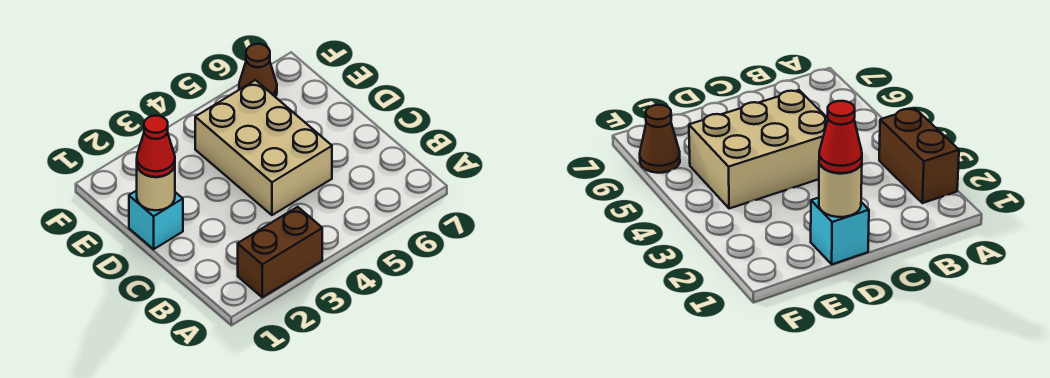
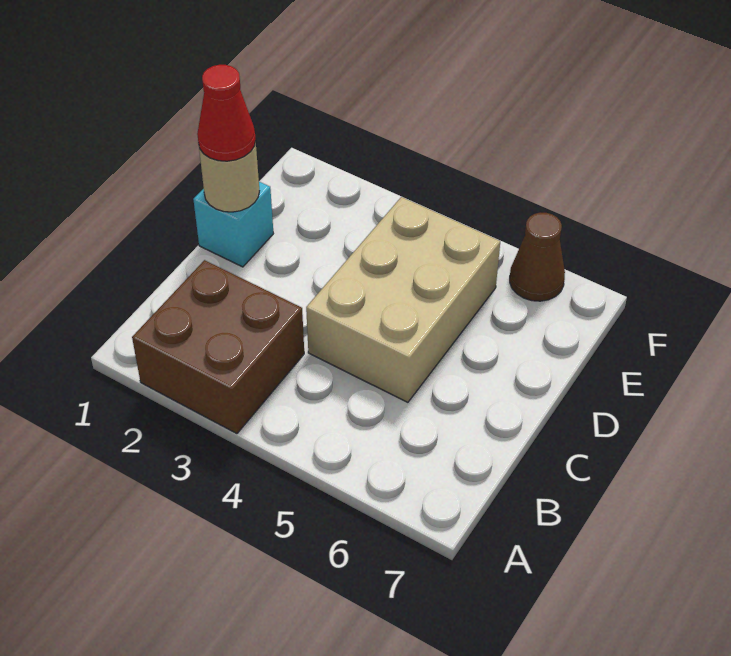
brown 1x2 brick [238,207,322,297] -> brown 2x2 brick [132,260,304,434]

